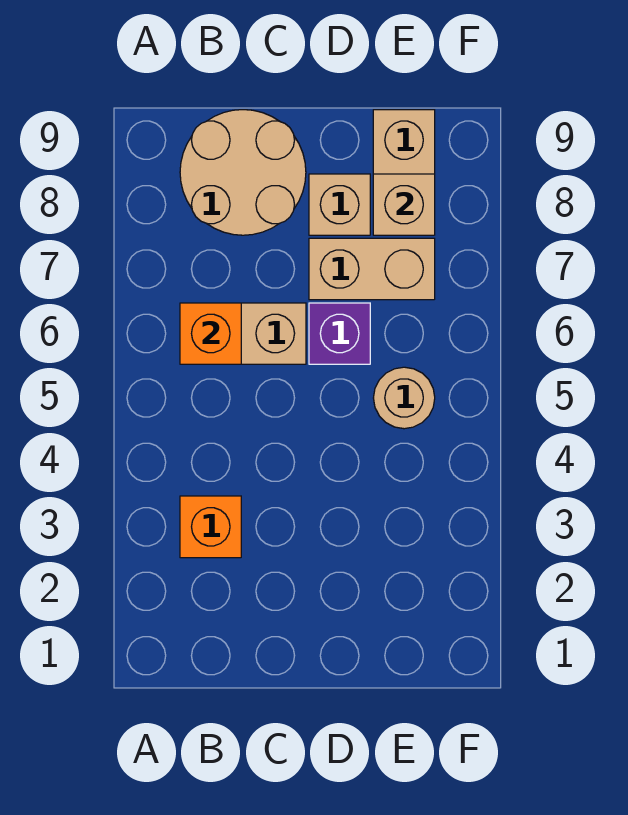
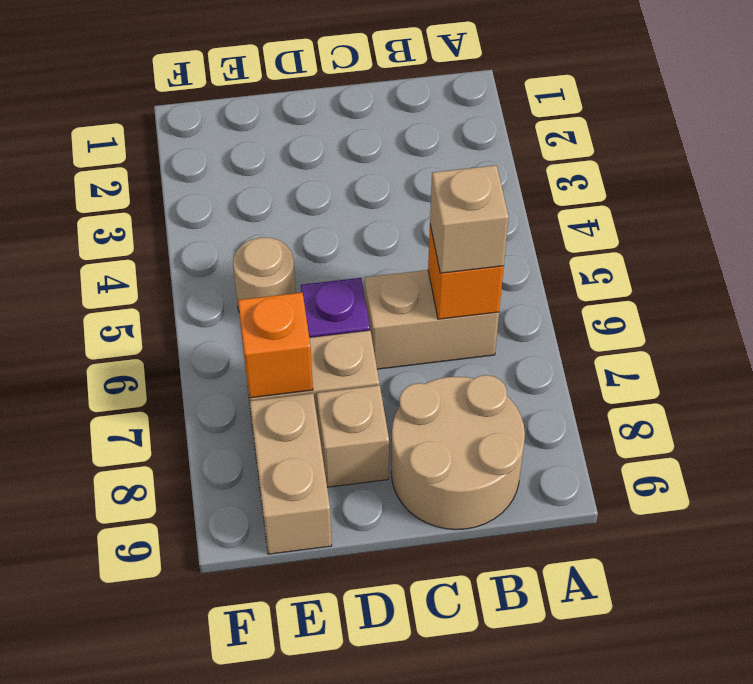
orange 1x1 brick [180,496,241,558] -> orange 1x1 brick moved to [238,293,313,398]
tan 1x1 brick [373,174,435,235] -> tan 1x1 brick moved to [430,165,509,273]

